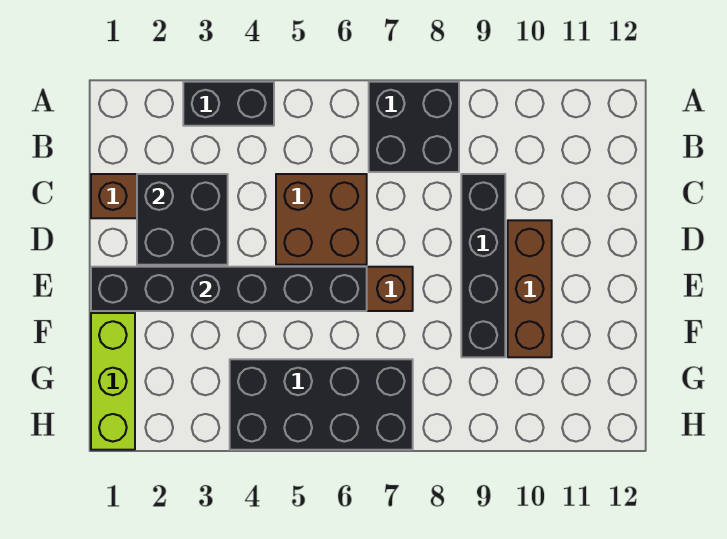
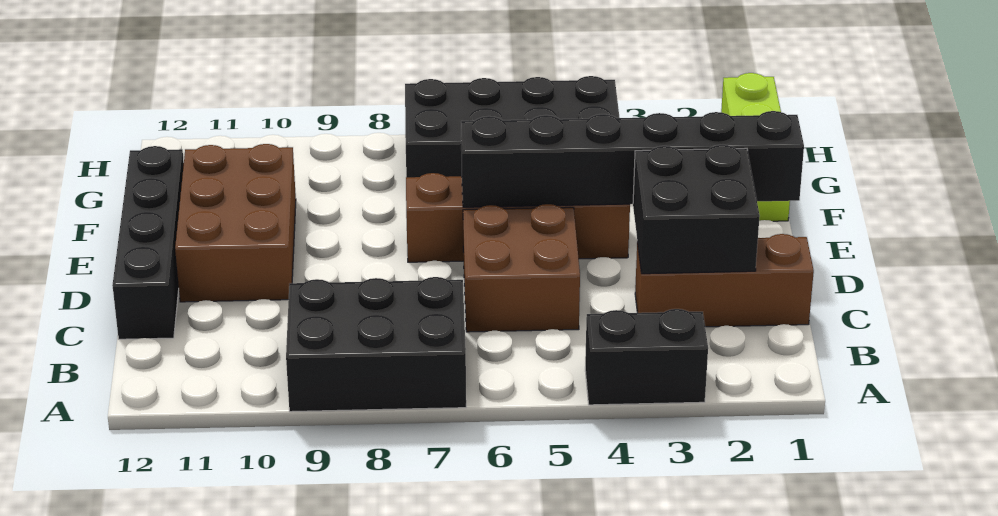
black 2x2 brick [369,82,459,172] -> black 2x3 brick [286,277,466,412]
black 1x4 brick [461,174,505,357] -> black 1x4 brick moved to [112,146,184,339]
brown 1x3 brick [508,220,552,357] -> brown 2x3 brick [175,144,296,302]

